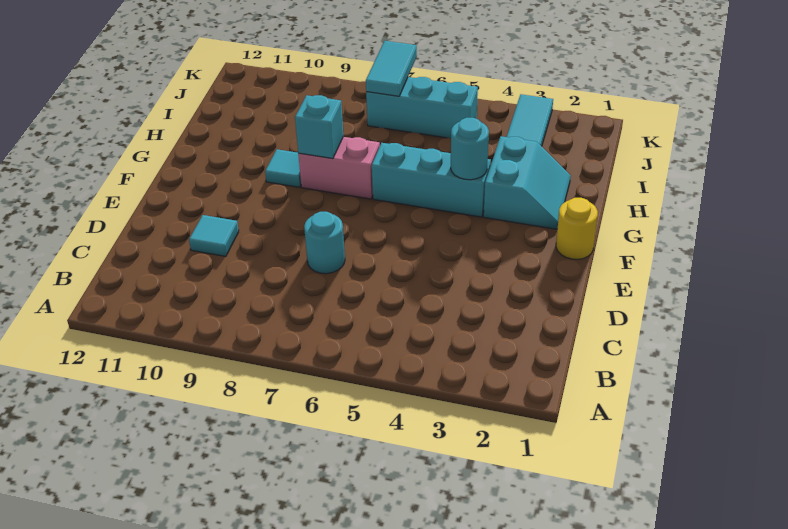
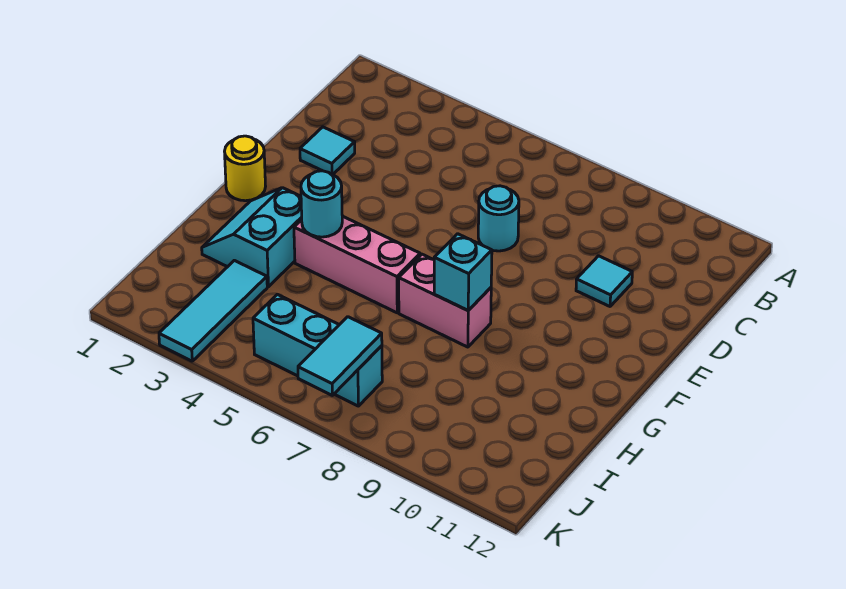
cyan 1x3 brick [372,143,491,217] -> pink 1x3 brick [294,216,420,313]
cyan 1x1 tile [265,149,301,187] -> cyan 1x1 tile moved to [300,127,355,175]

